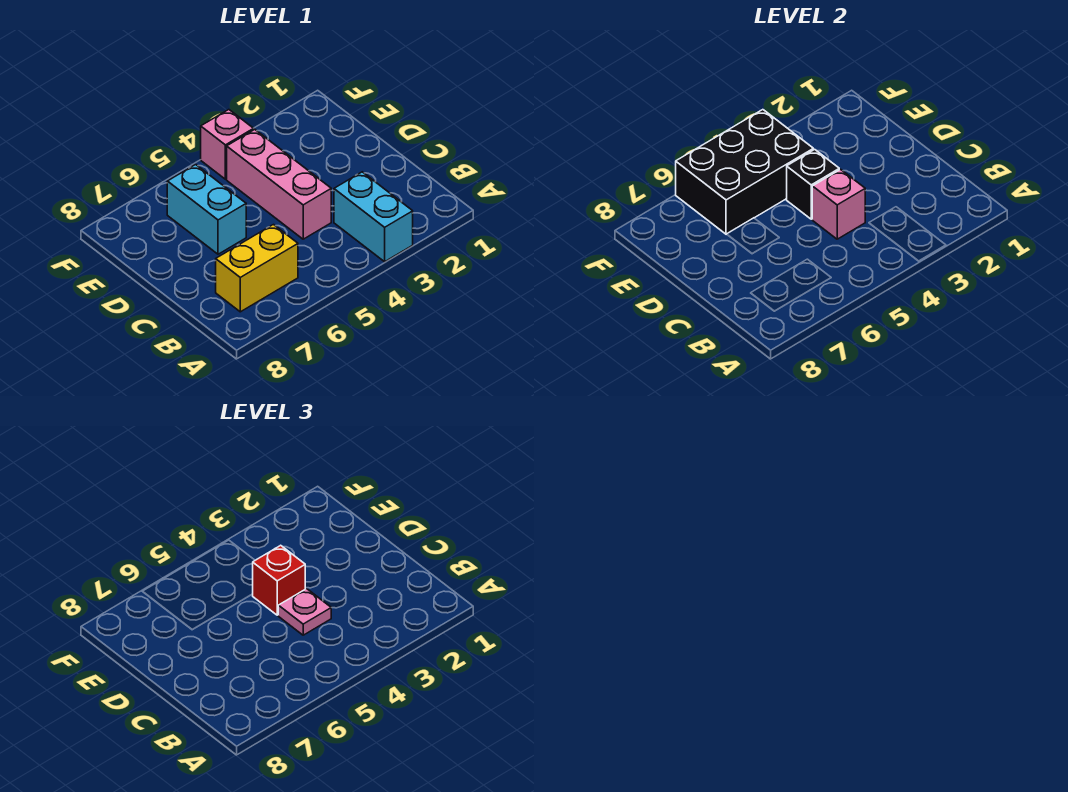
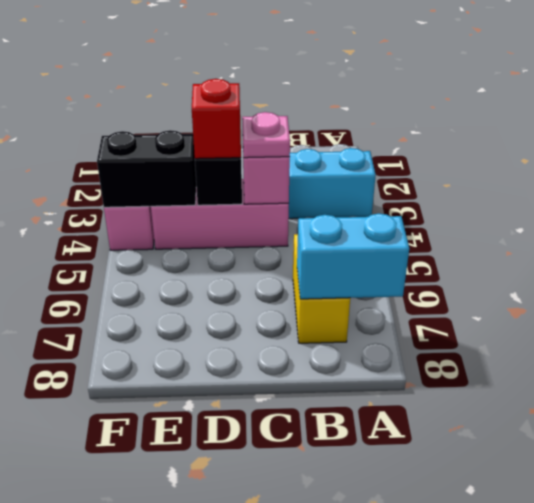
cyan 1x2 brick [167,165,246,254] -> cyan 1x2 brick moved to [297,213,409,299]
black 2x3 brick [676,110,813,234] -> black 1x2 brick [97,130,196,207]

